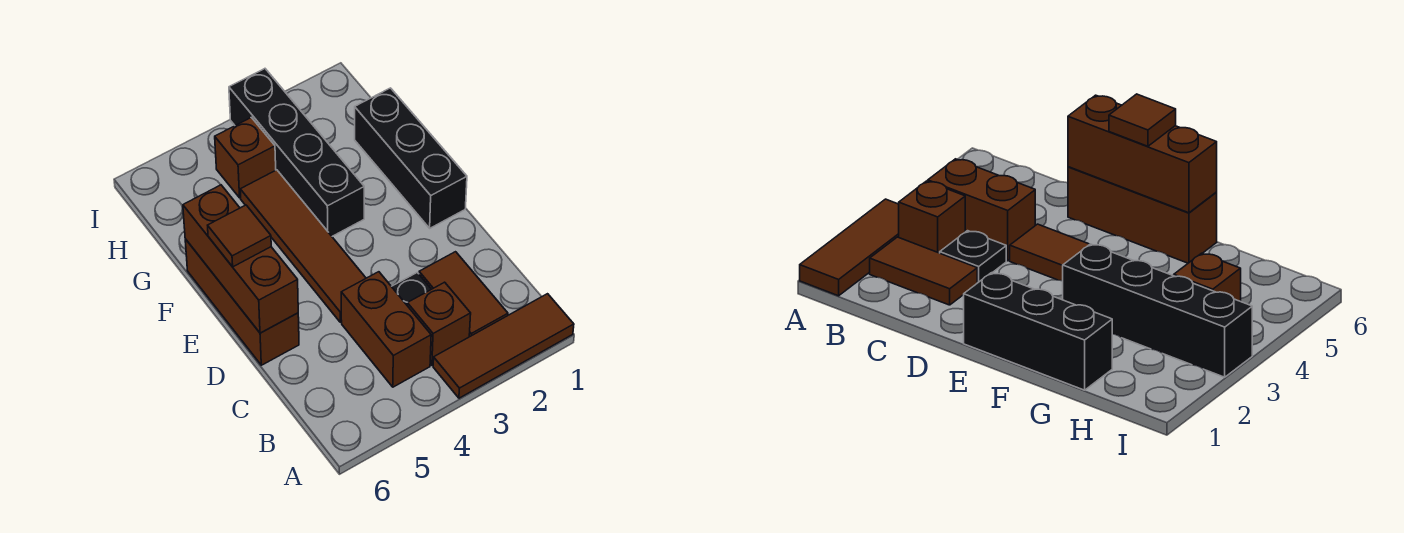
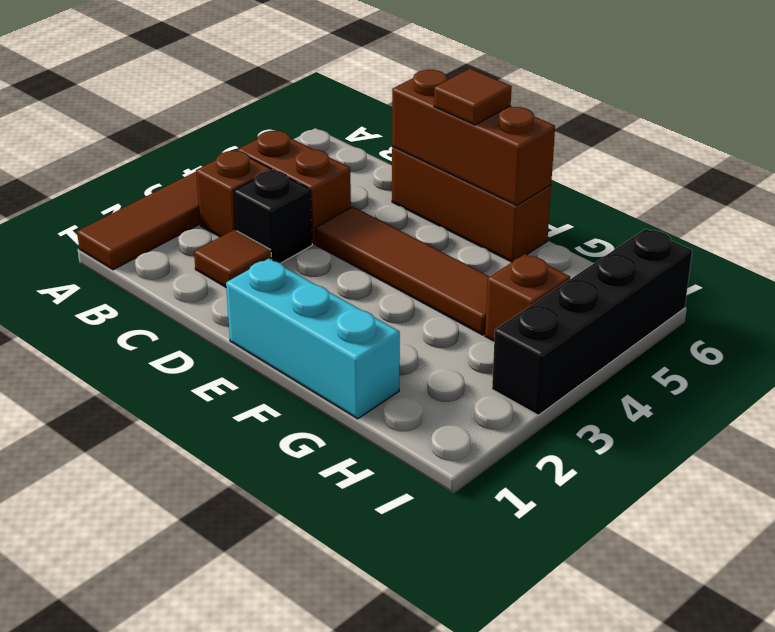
brown 1x2 tile [419,252,508,337] -> brown 1x1 tile [194,230,272,287]
black 1x1 plate [391,273,431,305] -> black 1x1 brick [234,170,312,263]
black 1x3 brick [355,88,467,228] -> cyan 1x3 brick [226,259,400,419]
black 1x4 brick [229,69,364,236] -> black 1x4 brick turned to [492,229,692,415]

